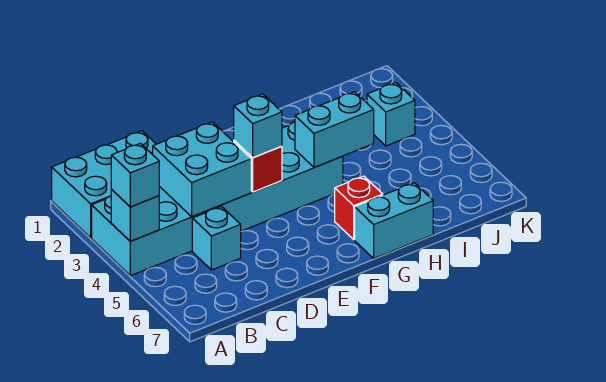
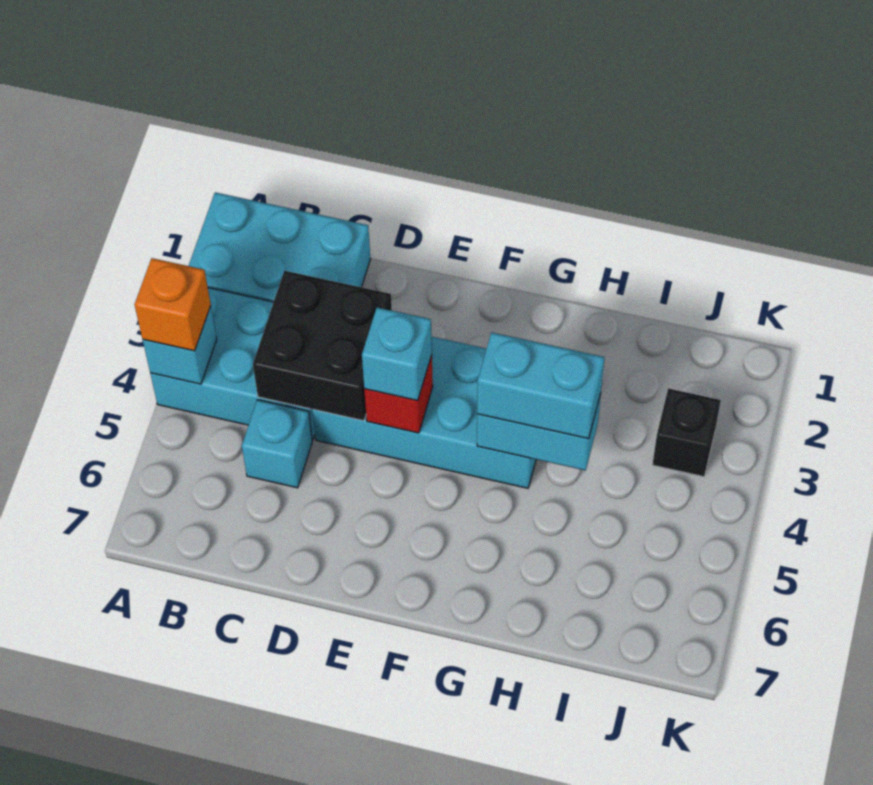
cyan 1x1 brick [111,143,159,207] -> orange 1x1 brick [135,258,211,351]
cyan 2x2 brick [153,122,251,217] -> black 2x2 brick [253,271,392,421]
red 1x1 brick [335,176,383,240] -> none
cyan 1x2 brick [355,183,433,258] -> cyan 1x2 brick moved to [477,332,604,439]
cyan 1x1 brick [367,83,415,146] -> black 1x1 brick [652,388,721,477]

